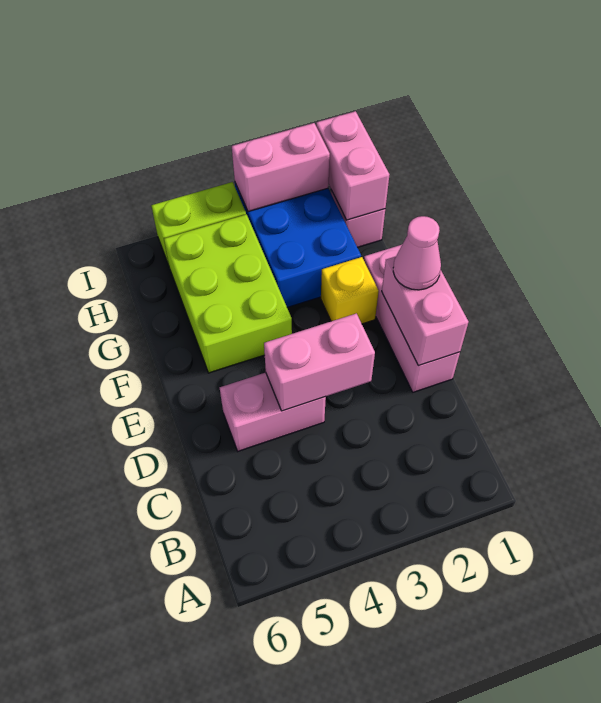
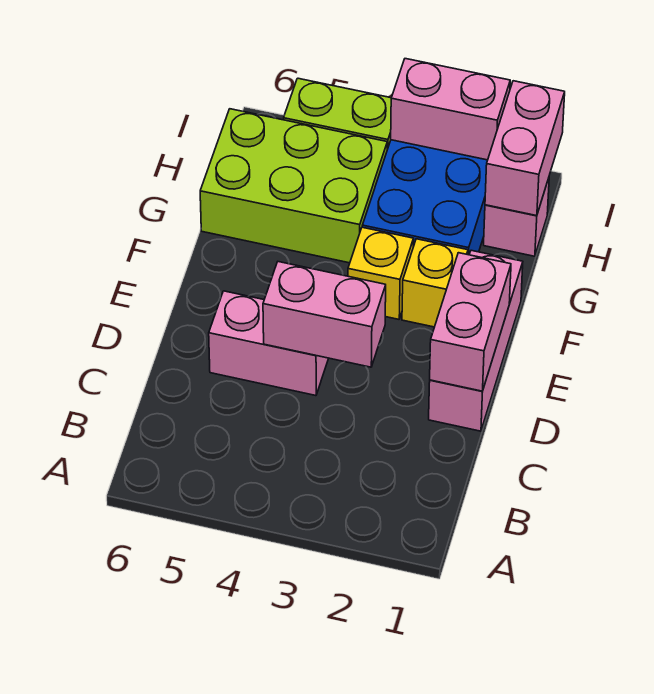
pink 1x1 cone [393,216,441,290] -> none
none -> yellow 1x1 brick [348,227,414,319]
lime 2x3 brick [164,214,292,373] -> lime 2x3 brick turned to [200,109,387,263]

